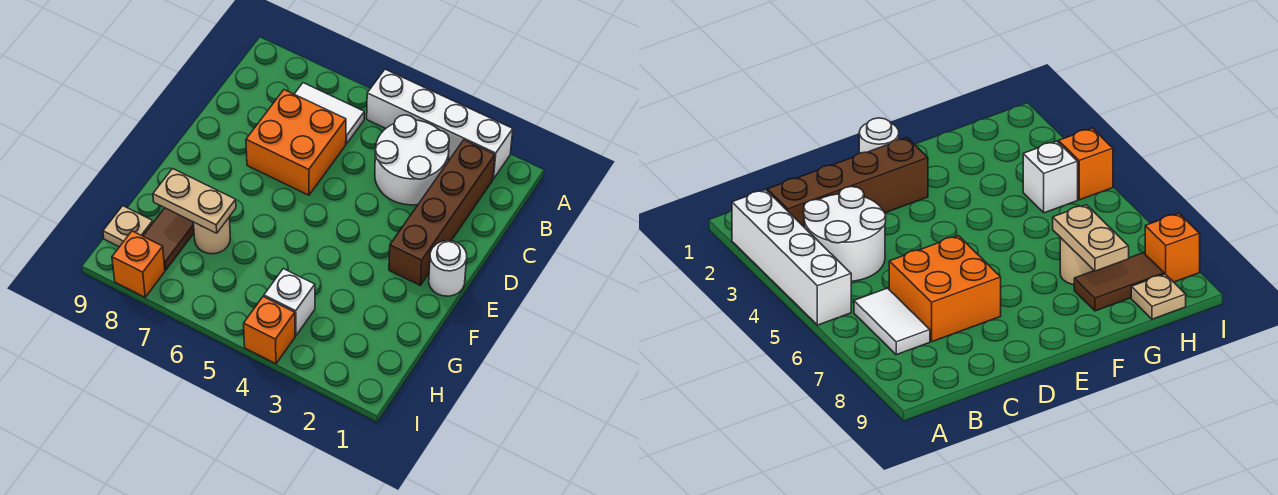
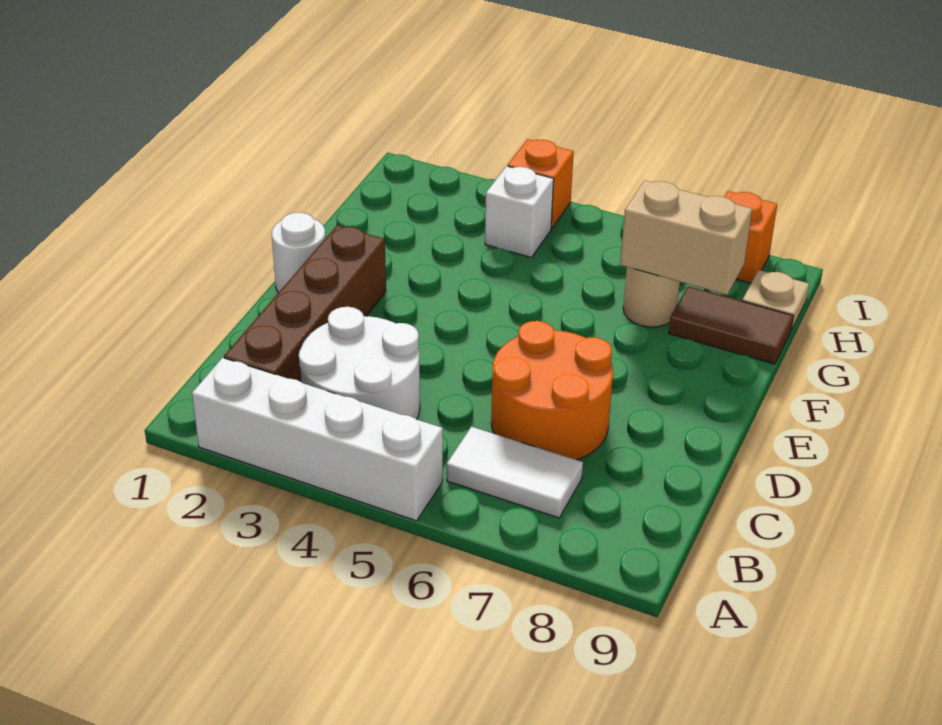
orange 2x2 brick [246,90,346,195] -> orange 2x2 round brick [491,321,613,460]
tan 1x2 plate [153,169,236,233] -> tan 1x2 brick [620,180,752,295]
brown 1x2 tile [143,208,194,270] -> brown 1x2 tile turned to [669,286,793,364]

